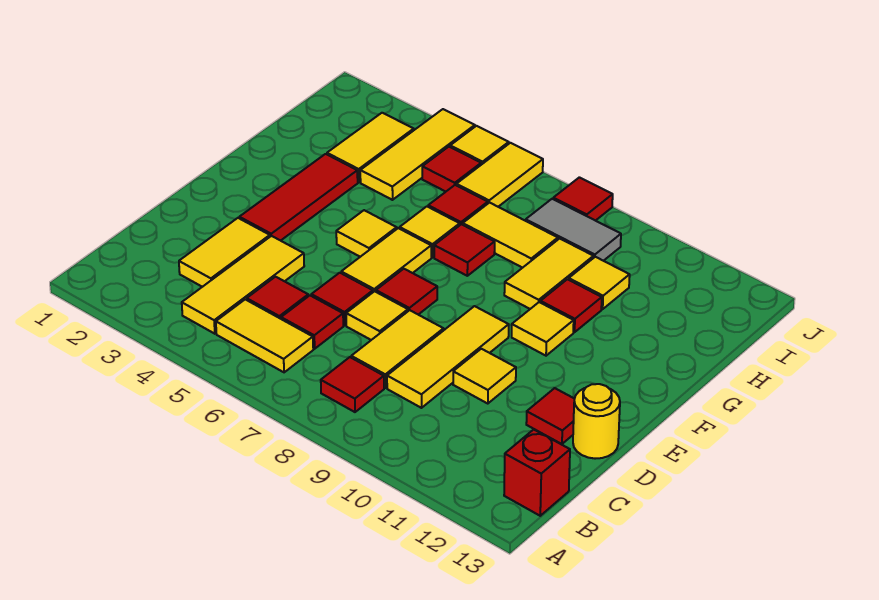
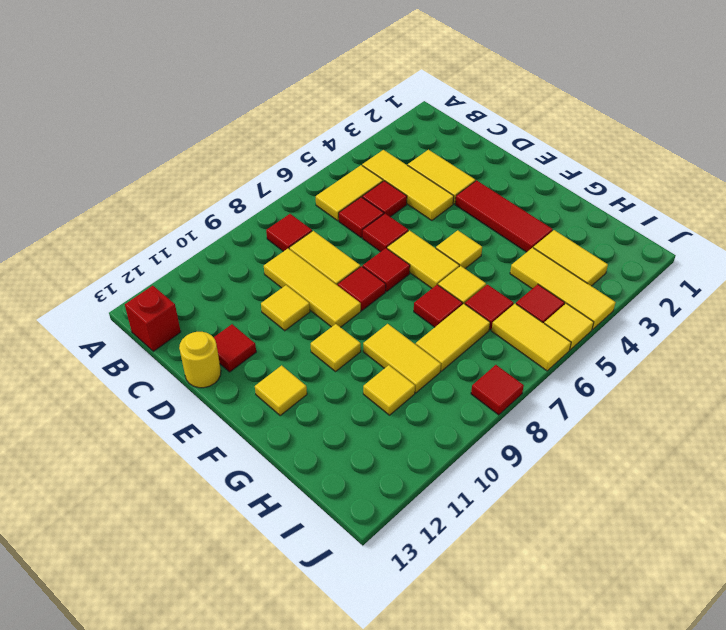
yellow 1x1 tile [346,291,408,340] -> yellow 1x1 tile moved to [255,365,307,415]
red 1x1 tile [540,279,602,332] -> red 1x1 tile moved to [338,266,386,311]
grey 1x2 tile [526,199,621,261] -> none

